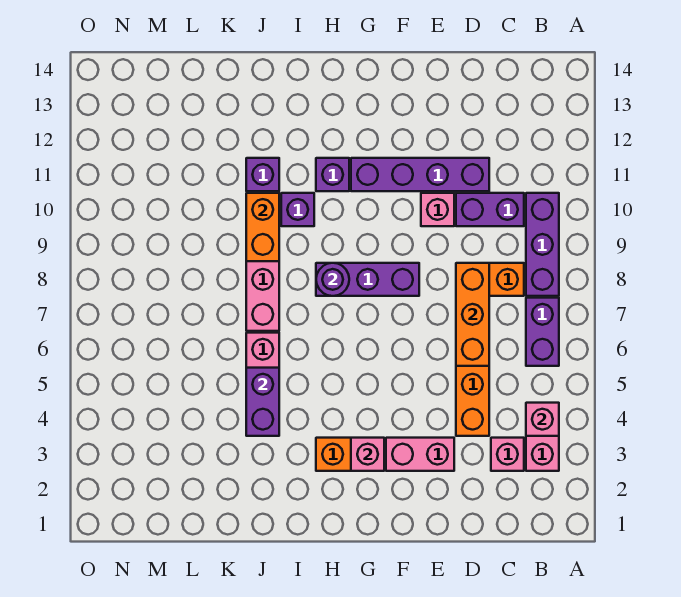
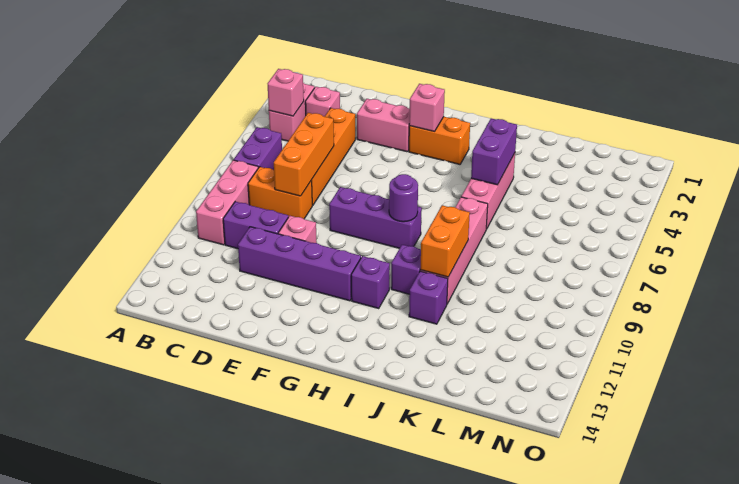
purple 1x3 brick [526,193,559,296] -> pink 1x3 brick [196,160,258,245]

